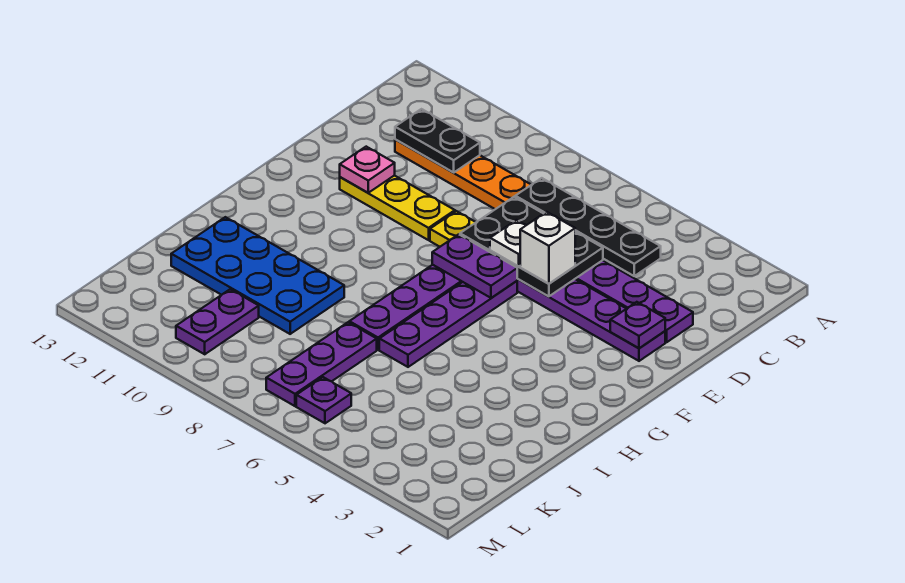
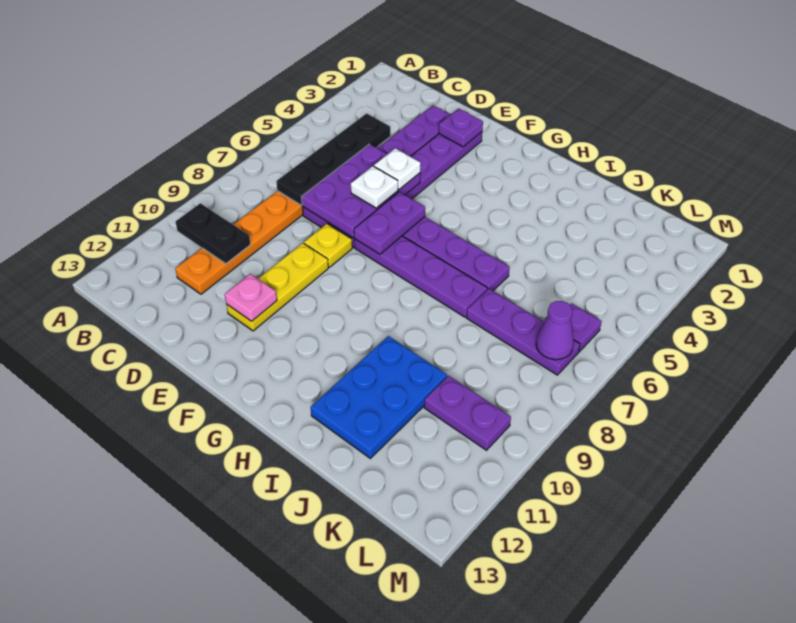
black 1x2 plate [395,109,480,173] -> black 1x2 plate turned to [176,203,250,264]
black 2x3 plate [460,197,603,297] -> purple 2x3 plate [302,144,420,238]
white 1x1 brick [520,212,575,284] -> white 1x1 plate [374,148,421,189]
blue 2x4 plate [171,217,344,334] -> blue 2x3 plate [311,336,447,458]
none -> purple 1x1 cone [536,301,574,360]

